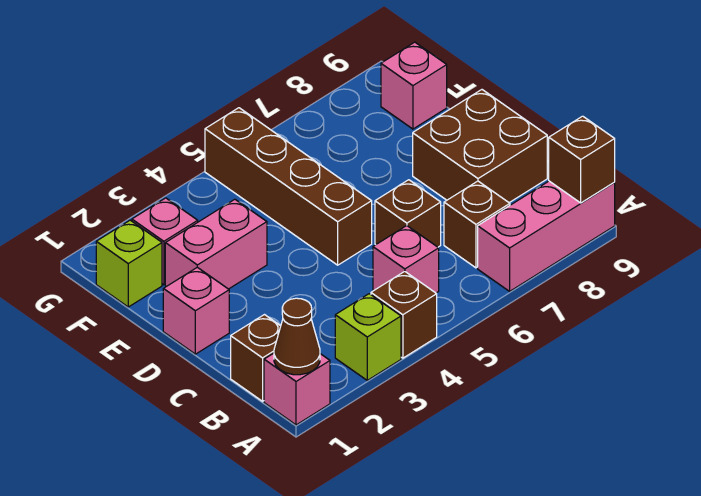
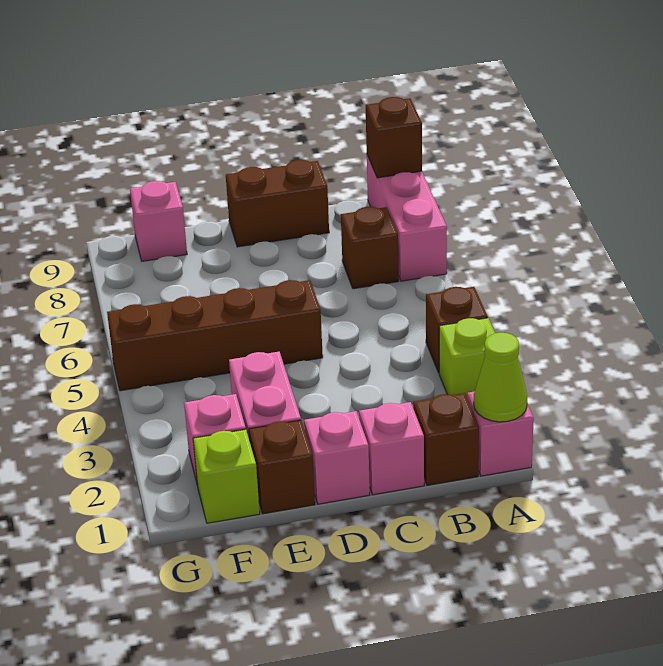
brown 1x1 cone [274,298,320,375] -> lime 1x1 cone [474,333,527,422]
pink 1x1 brick [373,226,439,293] -> pink 1x1 brick moved to [359,402,424,495]
brown 1x1 brick [375,180,441,247] -> brown 1x1 brick moved to [249,420,315,514]
brown 2x2 brick [413,90,547,203] -> brown 1x2 brick [226,160,329,247]

